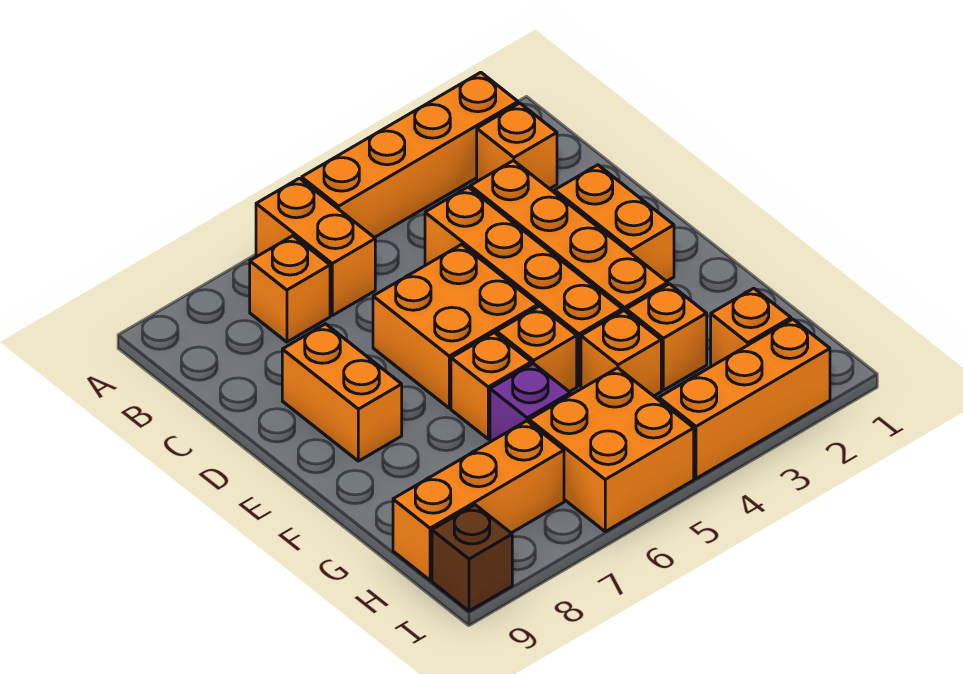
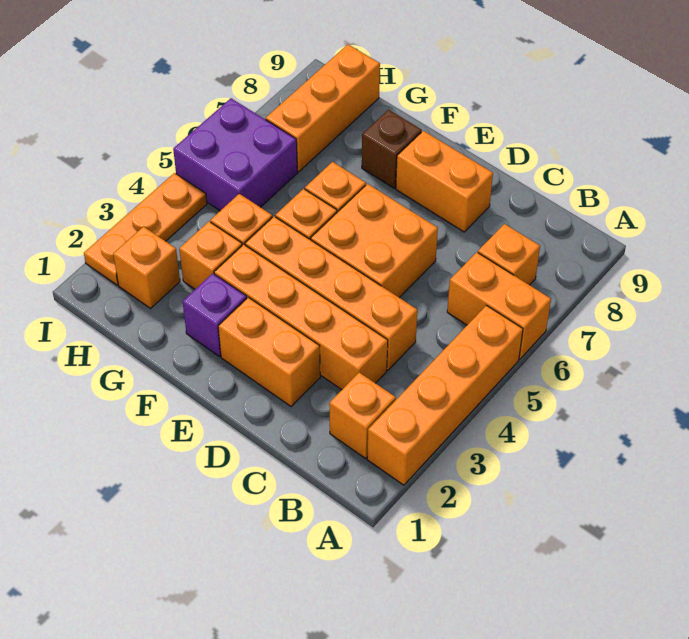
purple 1x1 brick [490,363,570,441] -> purple 1x1 brick moved to [183,273,247,357]
orange 2x2 brick [529,368,694,531] -> purple 2x2 brick [173,98,297,211]
orange 1x3 brick [659,319,830,478] -> orange 1x3 plate [84,173,207,285]
brown 1x1 brick [432,505,512,611] -> brown 1x1 brick moved to [362,110,422,188]

